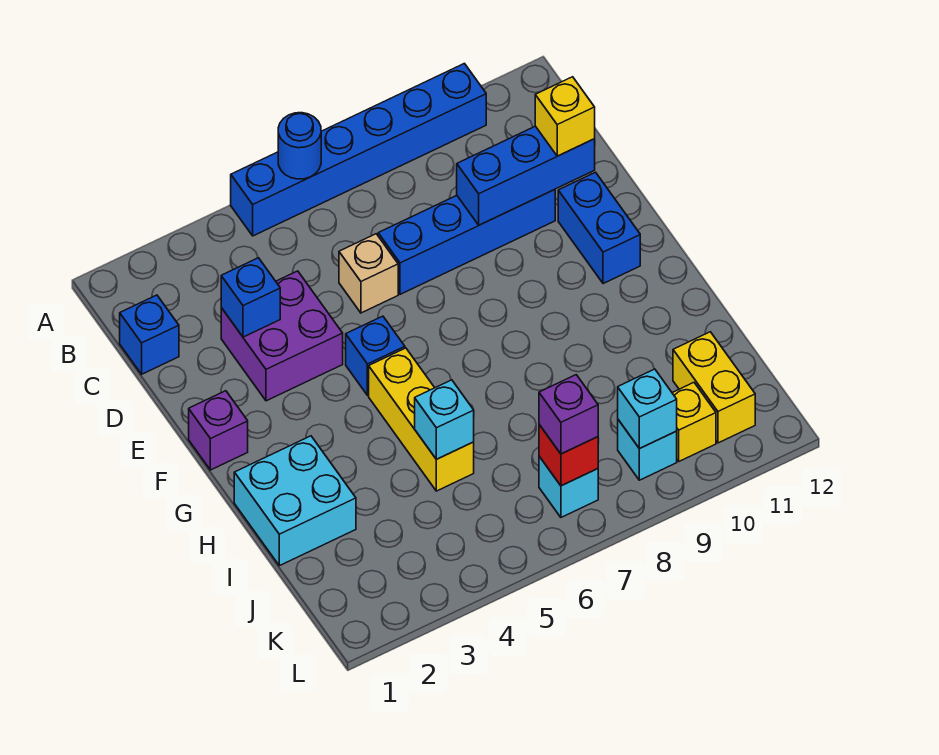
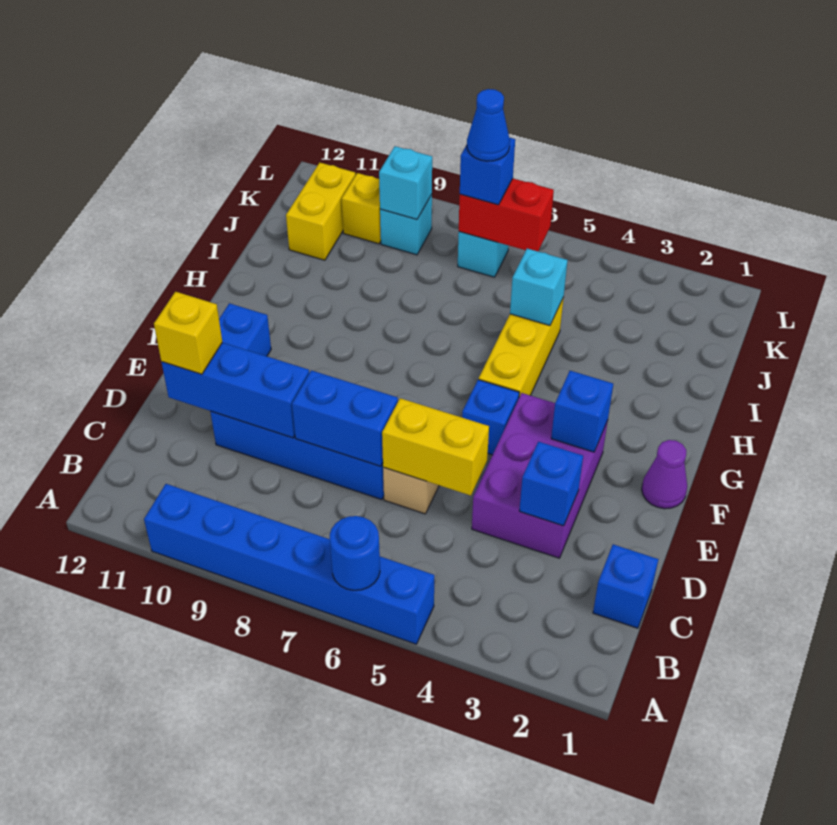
purple 2x2 brick [221,271,343,401] -> purple 2x3 brick [472,393,608,558]
none -> yellow 1x2 brick [382,398,489,496]
none -> blue 1x2 brick [292,370,398,466]
purple 1x1 brick [189,391,248,470] -> purple 1x1 cone [642,440,687,509]
none -> blue 1x1 brick [551,371,613,452]
cyan 2x2 brick [234,436,356,566] -> none
red 1x1 brick [539,425,598,486] -> red 1x2 brick [459,179,554,251]
purple 1x1 brick [539,375,598,454] -> blue 1x1 brick [460,138,515,205]
none -> blue 1x1 cone [467,89,510,161]

